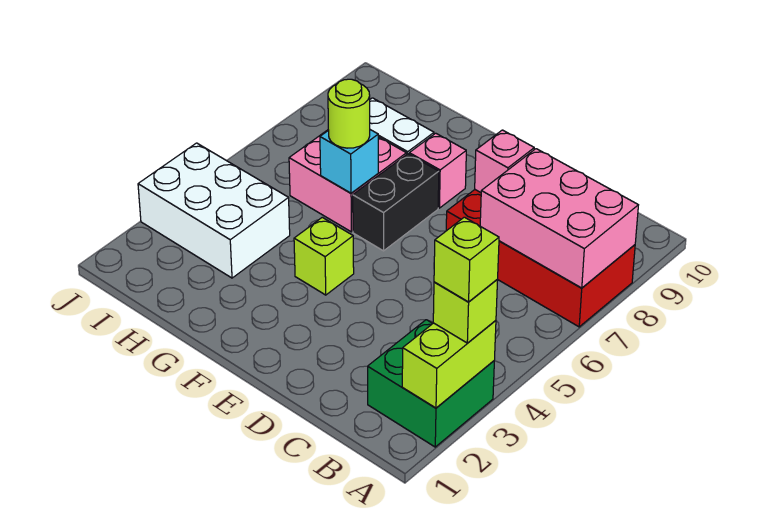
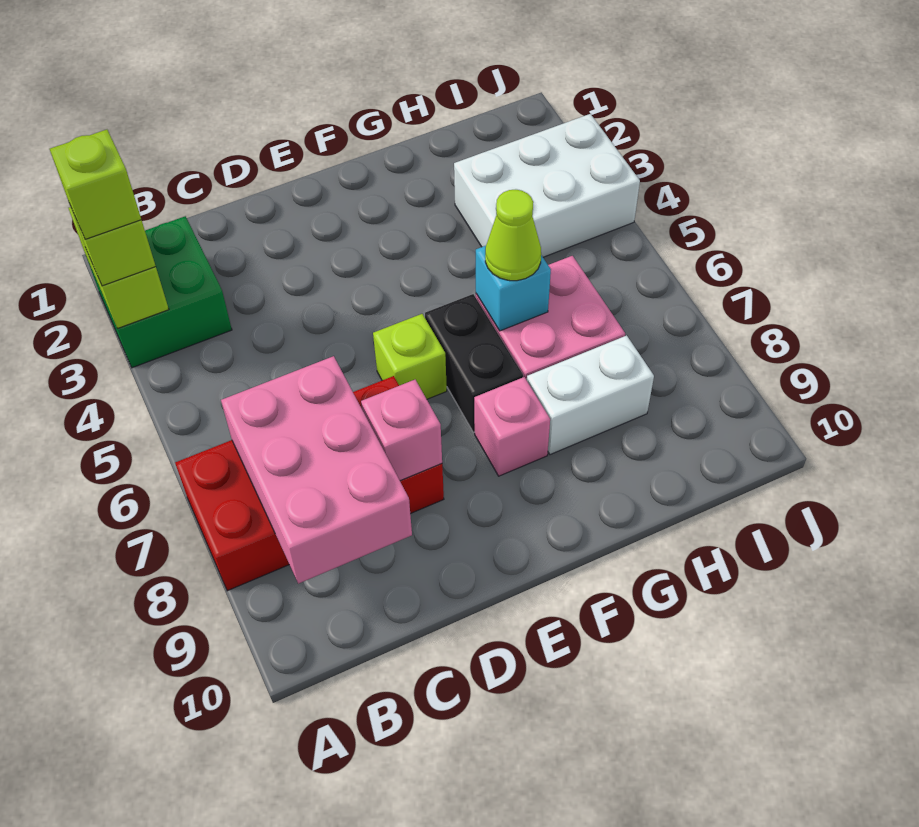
pink 2x3 brick [480,149,638,288] -> pink 2x3 brick turned to [221,356,412,584]
lime 1x1 brick [294,217,354,295] -> lime 1x1 brick moved to [373,314,447,399]
lime 1x1 round brick [328,79,370,148] -> lime 1x1 cone [485,190,541,281]

